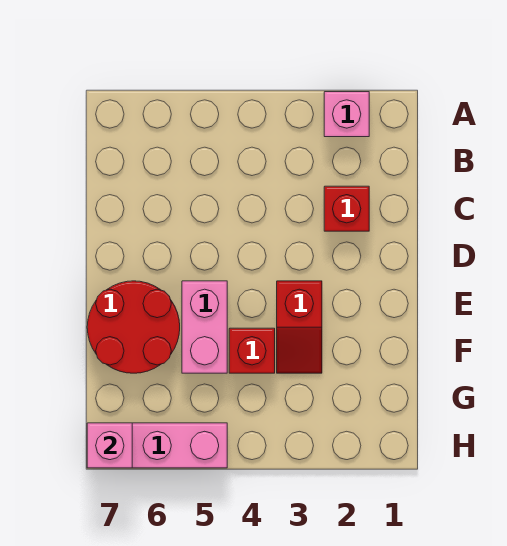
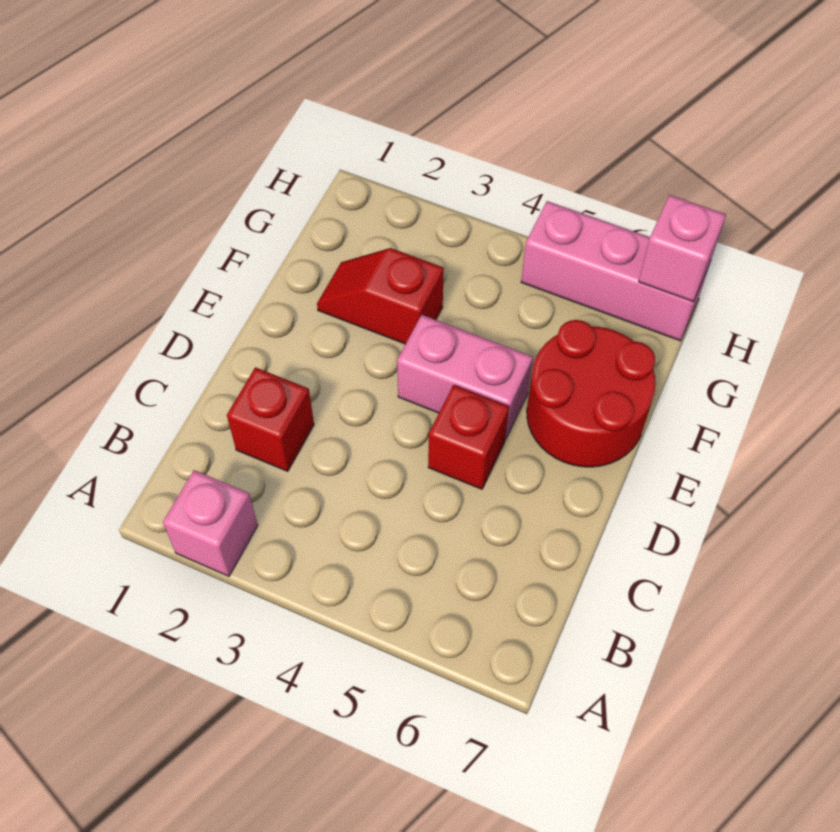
red 1x2 slope [277,281,322,373] -> red 1x2 slope turned to [317,248,444,344]
pink 1x2 brick [182,281,227,373] -> pink 1x2 brick turned to [397,315,533,439]
red 1x1 brick [229,328,275,373] -> red 1x1 brick moved to [428,385,509,489]

